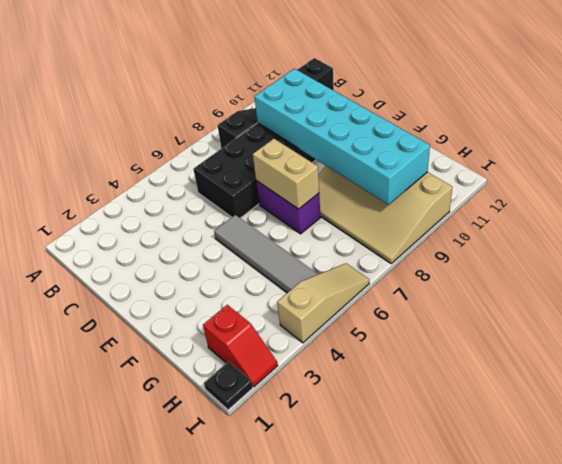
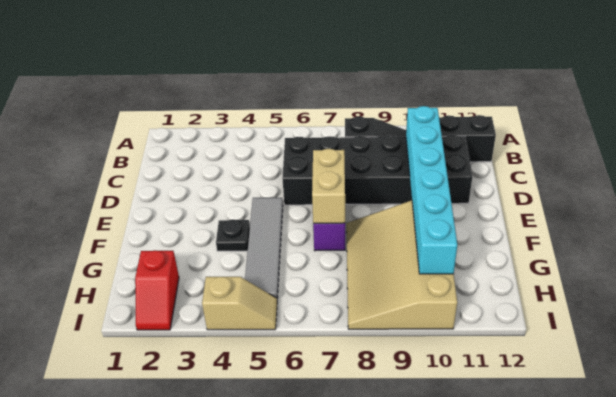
cyan 2x6 brick [254,69,430,205] -> cyan 1x6 brick [406,106,457,274]
black 1x1 plate [204,362,253,410] -> black 1x1 plate moved to [216,220,250,251]
tan 1x3 slope [277,263,369,343] -> tan 1x2 slope [202,277,277,330]

